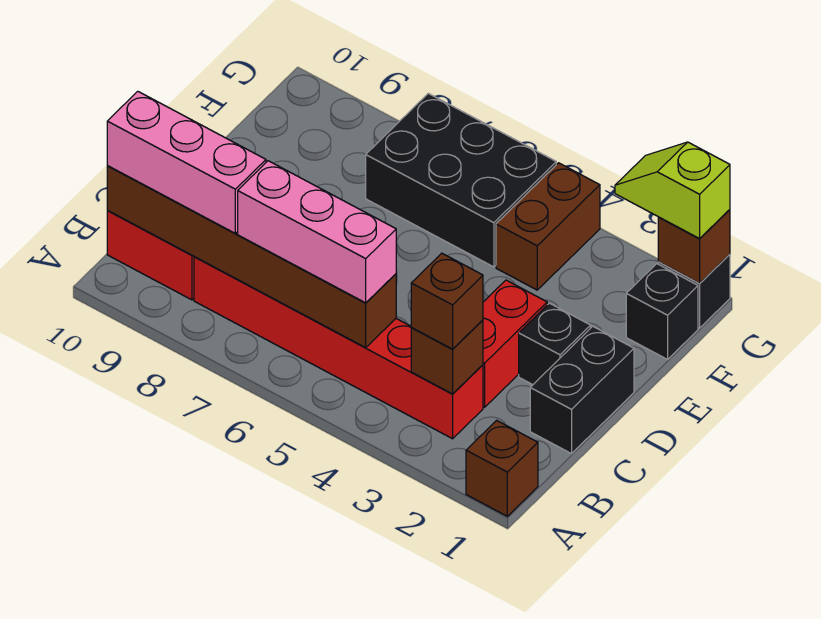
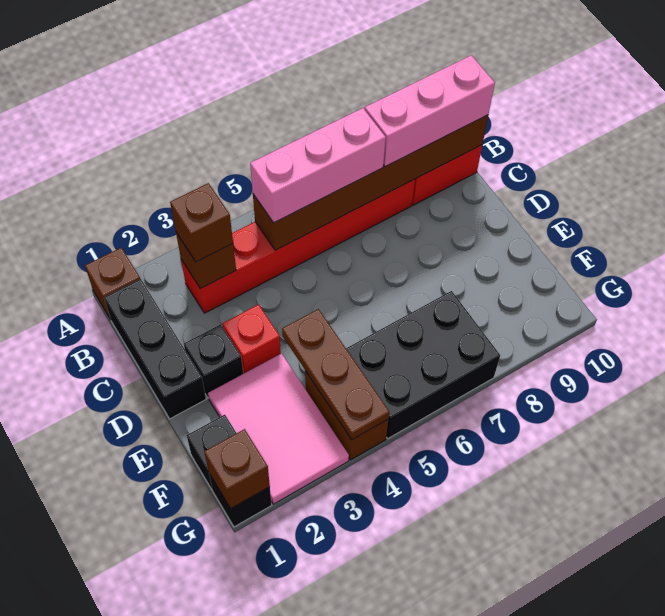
black 1x2 brick [530,326,634,454] -> black 1x3 brick [104,279,206,419]
red 1x2 brick [483,280,547,407] -> red 1x1 brick [222,304,281,374]
none -> pink 2x3 tile [208,353,349,504]
none -> brown 1x3 plate [282,309,389,439]
lime 1x2 slope [615,142,730,239] -> none

